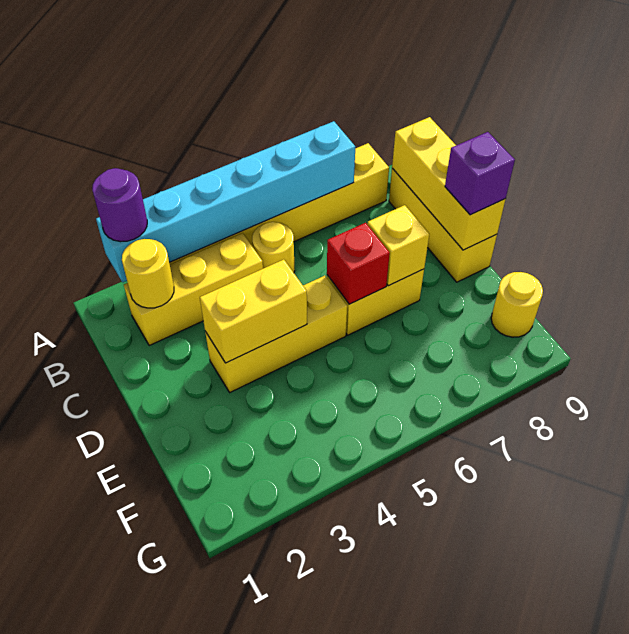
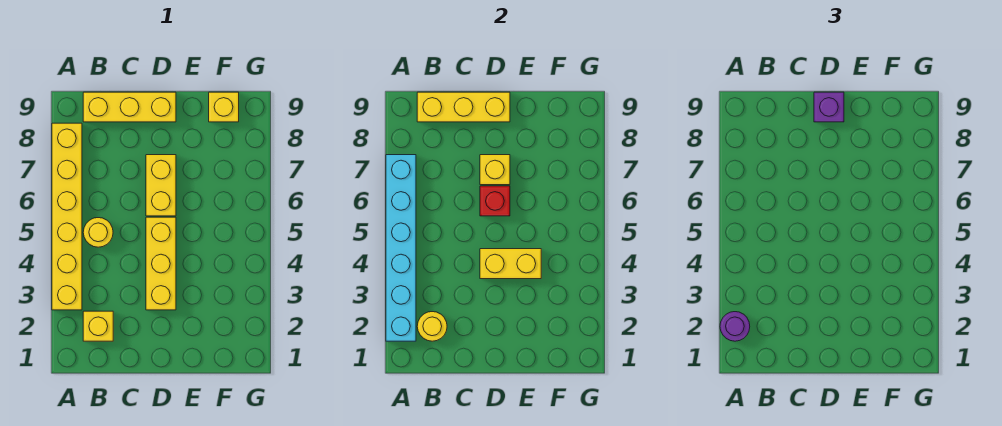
yellow 1x3 brick [124,233,263,346] -> yellow 1x1 brick [83,311,113,341]
yellow 1x2 brick [200,259,307,363] -> yellow 1x2 brick turned to [480,249,541,279]
yellow 1x1 round brick [491,272,543,337] -> yellow 1x1 brick [209,92,239,122]

